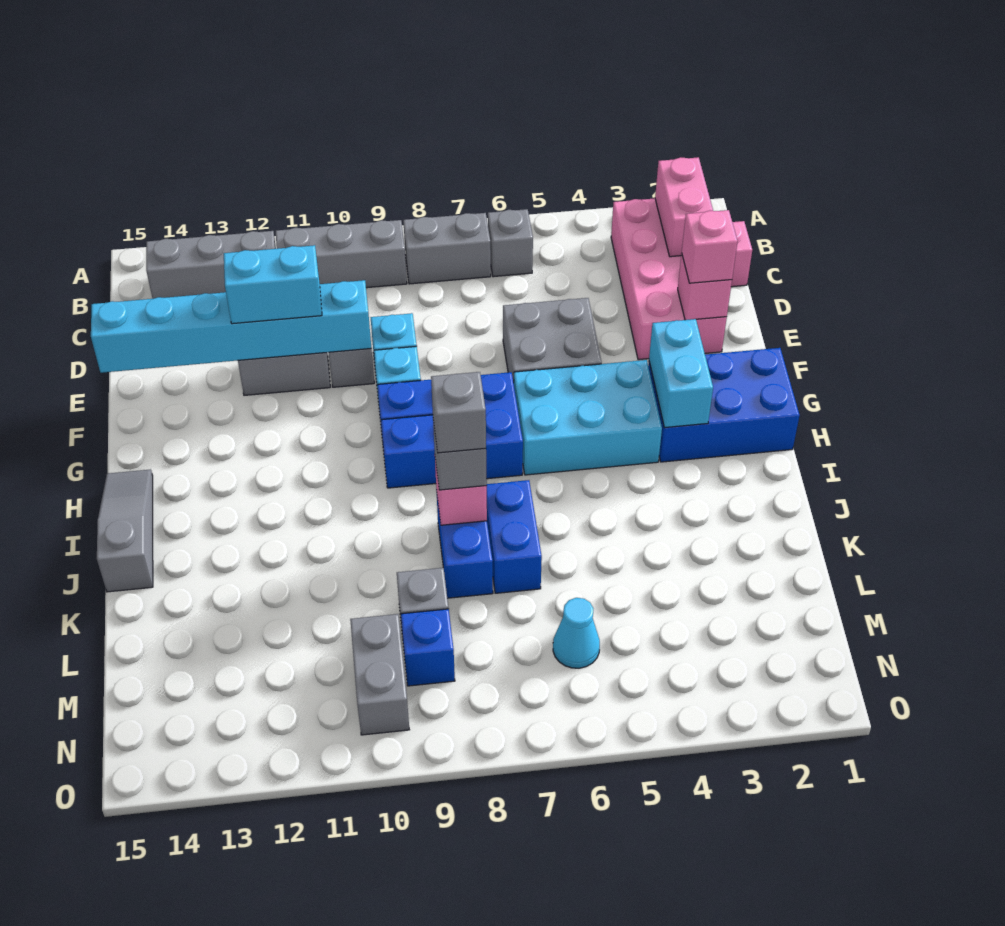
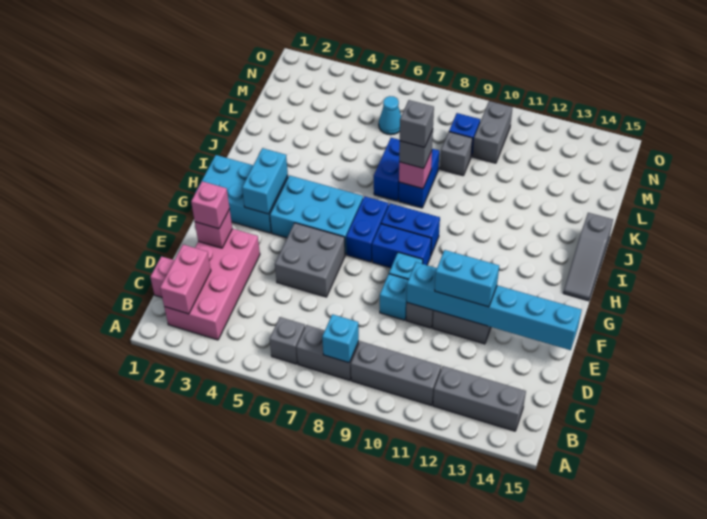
none -> cyan 1x1 brick [322,314,359,363]
blue 2x3 brick [648,348,800,462] -> cyan 2x3 brick [195,155,288,233]

